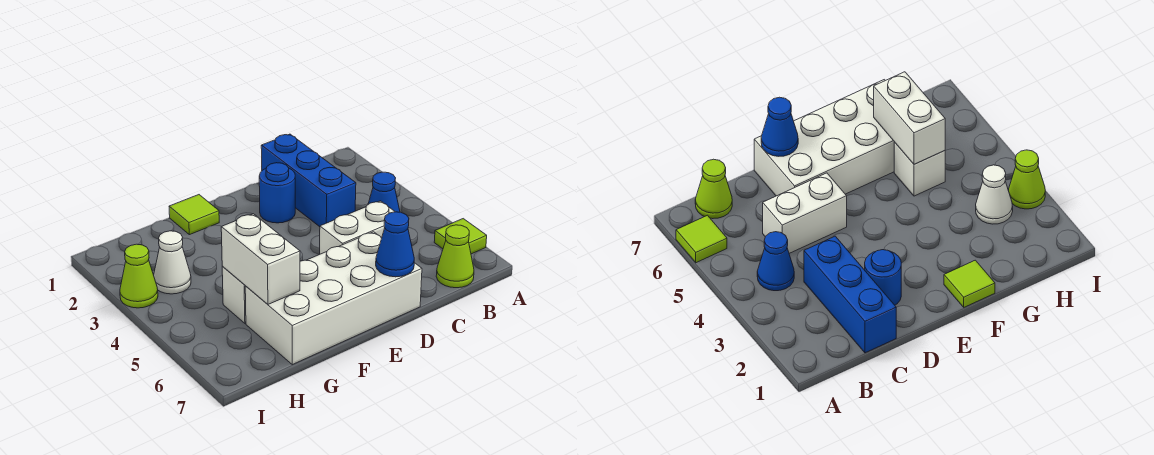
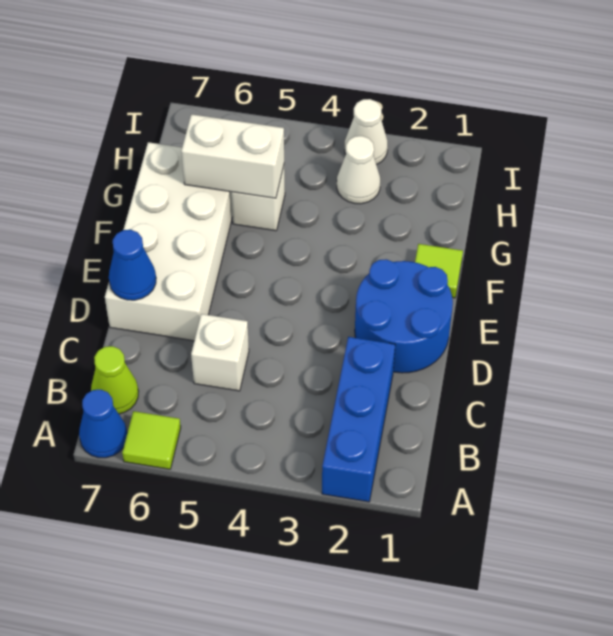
blue 1x1 cone [368,172,400,212] -> blue 1x1 cone moved to [79,390,127,458]
blue 1x3 brick [261,134,356,227] -> blue 1x3 brick turned to [322,337,395,502]
white 1x2 brick [320,201,395,254] -> white 1x1 brick [191,314,249,391]
blue 1x1 round brick [259,163,295,223] -> blue 2x2 round brick [355,259,453,373]
lime 1x1 cone [120,244,158,308] -> white 1x1 cone [345,99,388,165]

